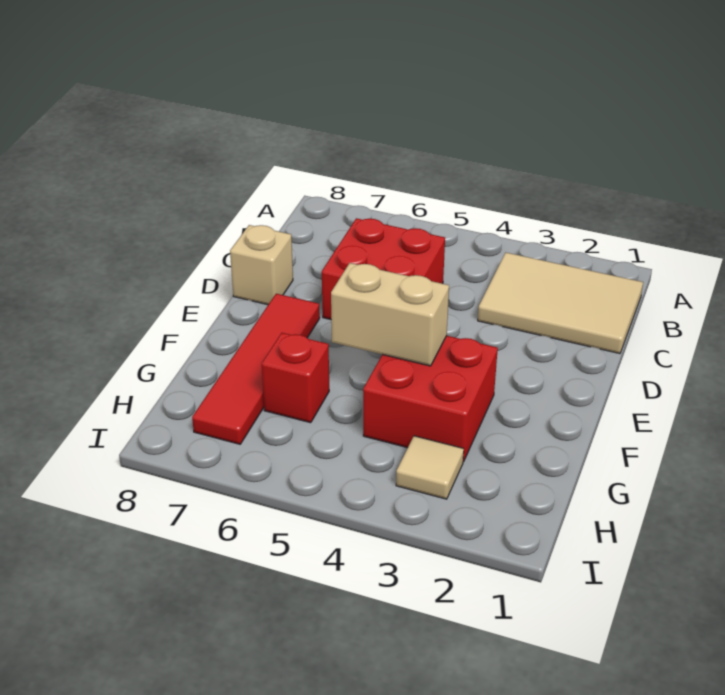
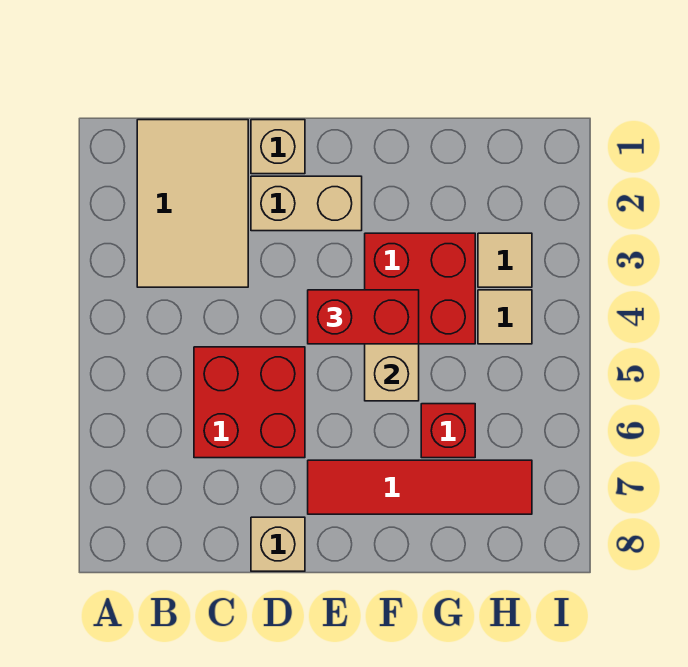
none -> tan 1x1 brick [251,120,305,174]
none -> tan 1x2 brick [251,176,362,231]
none -> red 1x2 brick [308,290,419,344]
none -> tan 1x1 tile [478,290,532,344]

